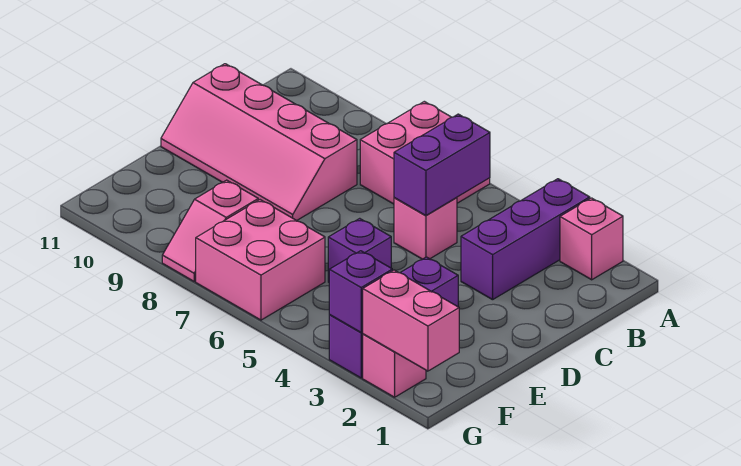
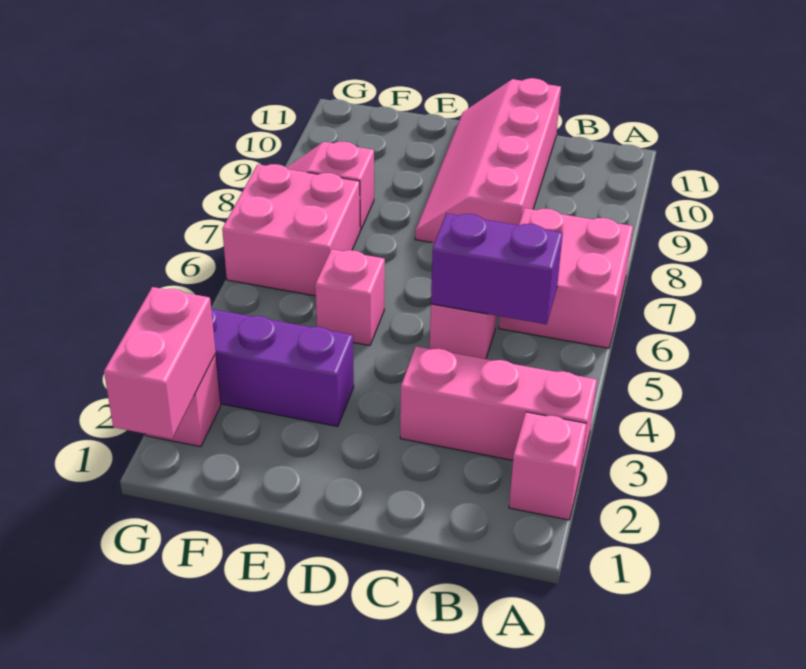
purple 1x3 brick [461,179,590,300] -> pink 1x3 brick [400,346,597,473]
purple 1x1 brick [328,218,391,282] -> pink 1x1 brick [315,249,385,346]
purple 1x1 brick [329,251,392,333] -> none

